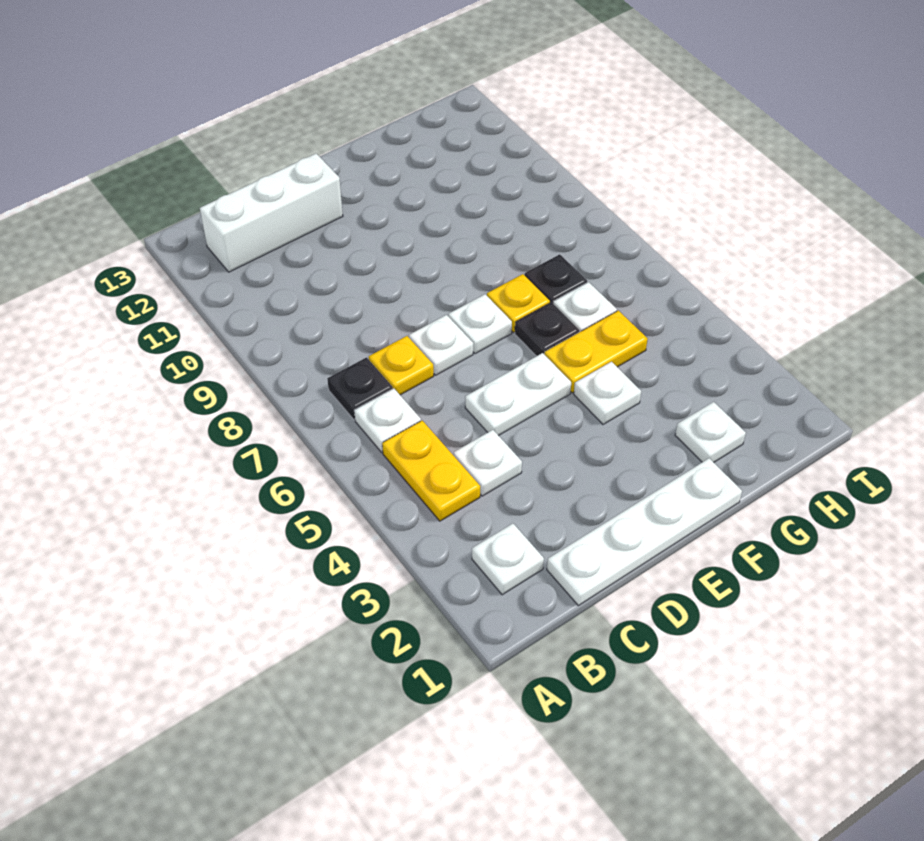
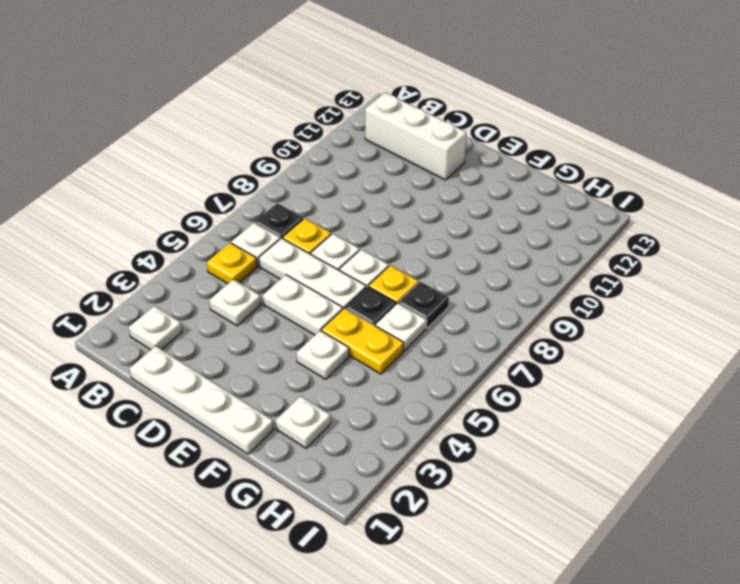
yellow 1x2 plate [382,421,480,521] -> yellow 1x1 plate [207,243,257,284]
none -> white 1x3 plate [259,238,366,309]

